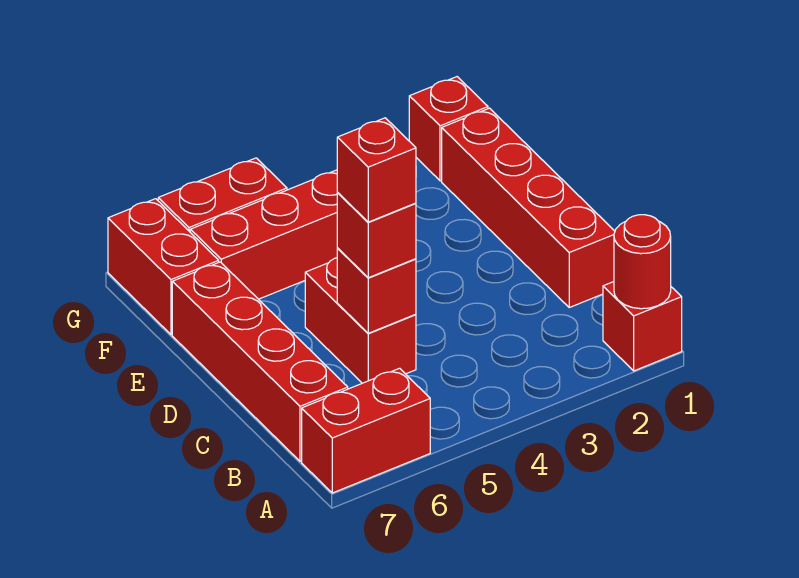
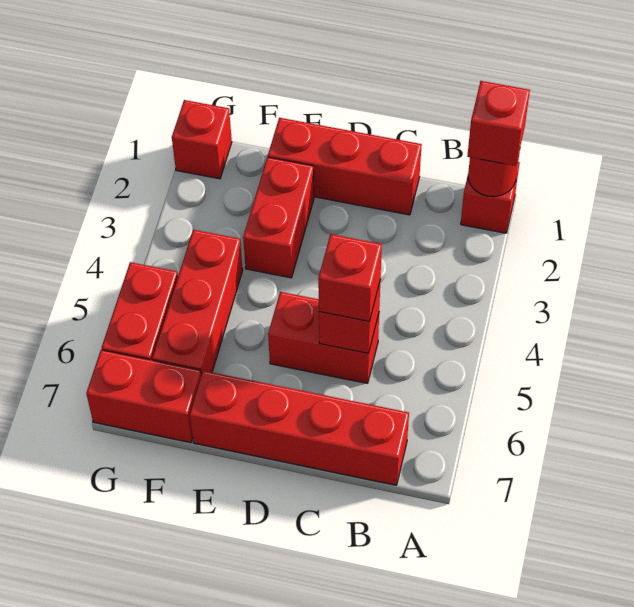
red 1x2 brick [302,368,430,493] -> red 1x2 brick moved to [243,157,314,278]
red 1x4 brick [442,108,615,307] -> red 1x3 brick [268,118,422,215]
red 1x1 brick [337,118,416,222] -> red 1x1 brick moved to [467,81,530,166]

